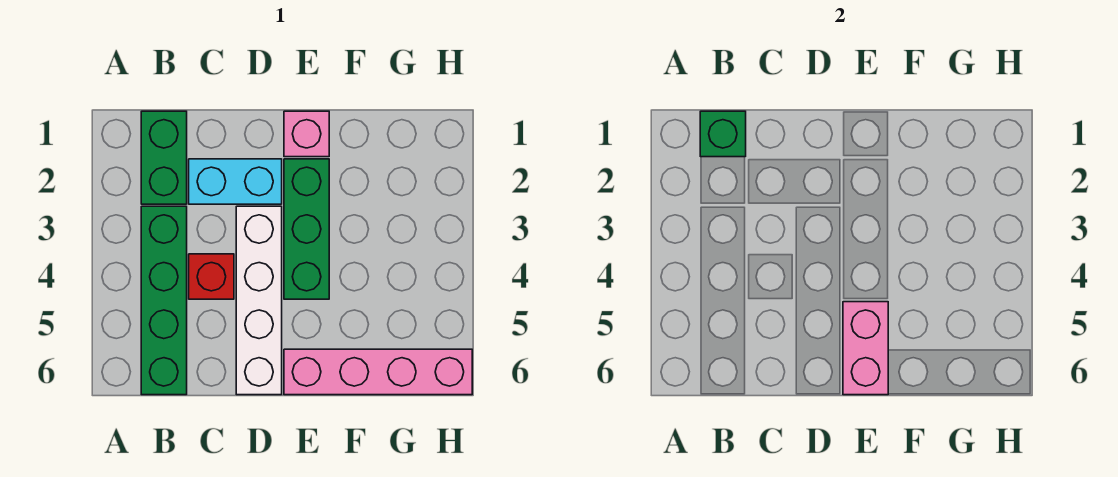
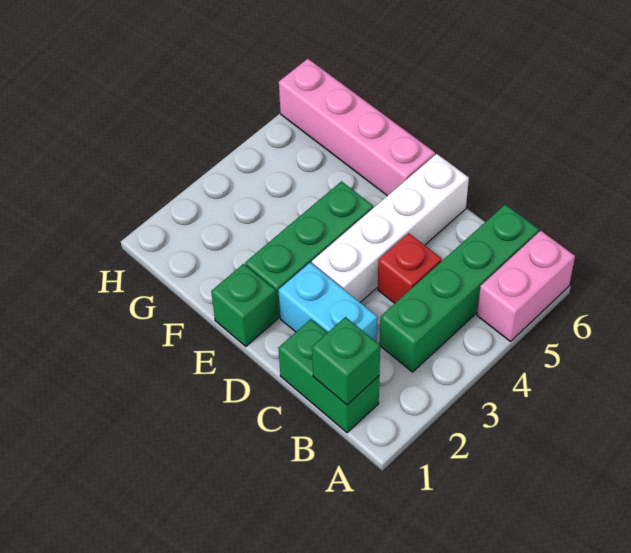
green 1x2 brick [141,111,187,204] -> green 1x2 brick turned to [278,319,379,433]
pink 1x1 brick [284,111,329,157] -> green 1x1 brick [211,264,277,346]
pink 1x2 brick [843,302,888,395] -> pink 1x2 brick moved to [477,231,575,341]

